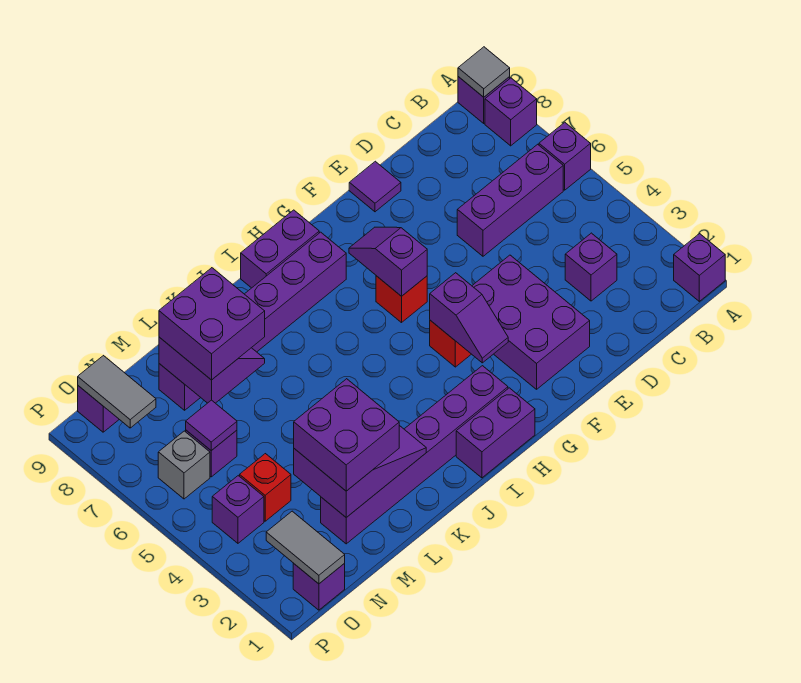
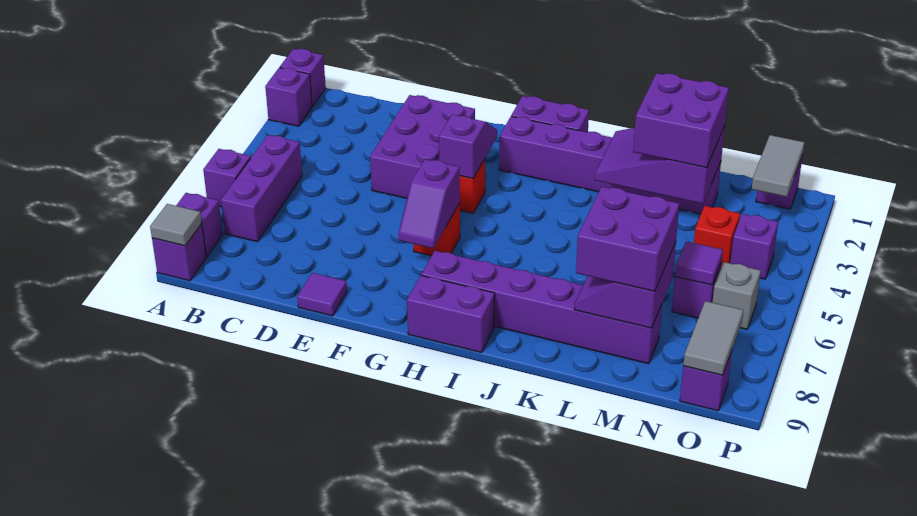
purple 1x3 brick [457,144,563,256] -> purple 1x3 brick turned to [221,135,302,242]
purple 1x1 brick [565,233,617,301] -> purple 1x1 brick moved to [265,68,312,126]

